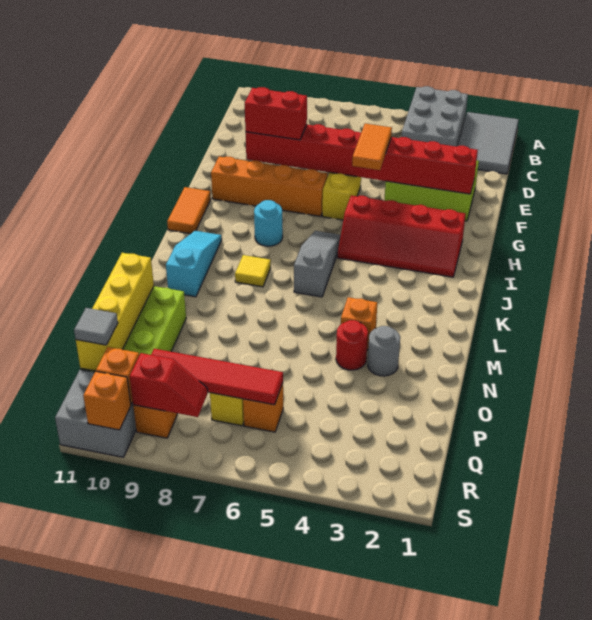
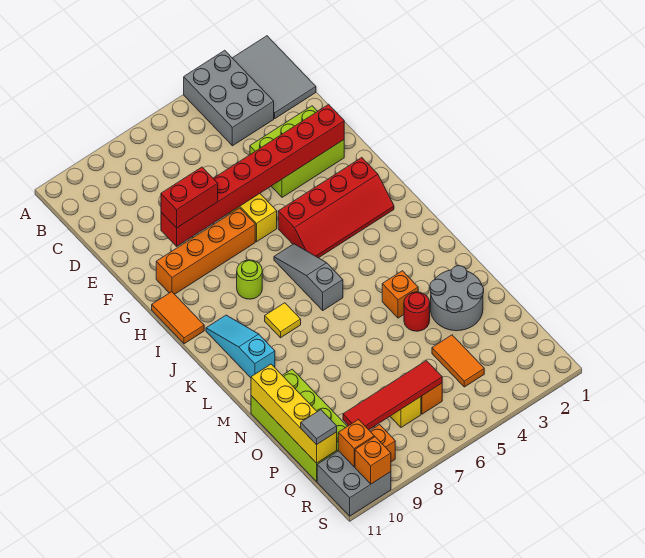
orange 1x2 tile [352,124,392,170] -> orange 1x2 tile moved to [432,335,484,387]
cyan 1x1 round brick [254,200,283,246] -> lime 1x1 round brick [237,260,262,299]
grey 1x1 round brick [368,326,400,376] -> grey 2x2 round brick [430,266,484,331]
red 1x2 slope [130,353,208,417] -> none

